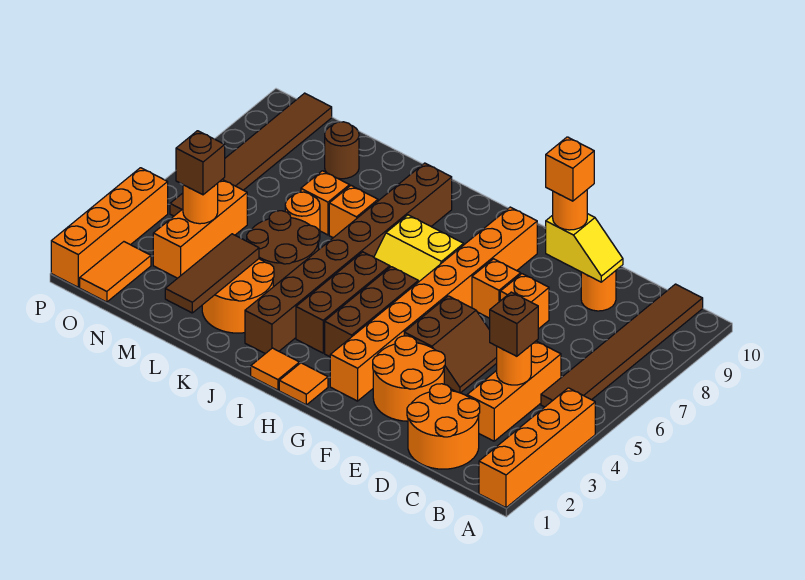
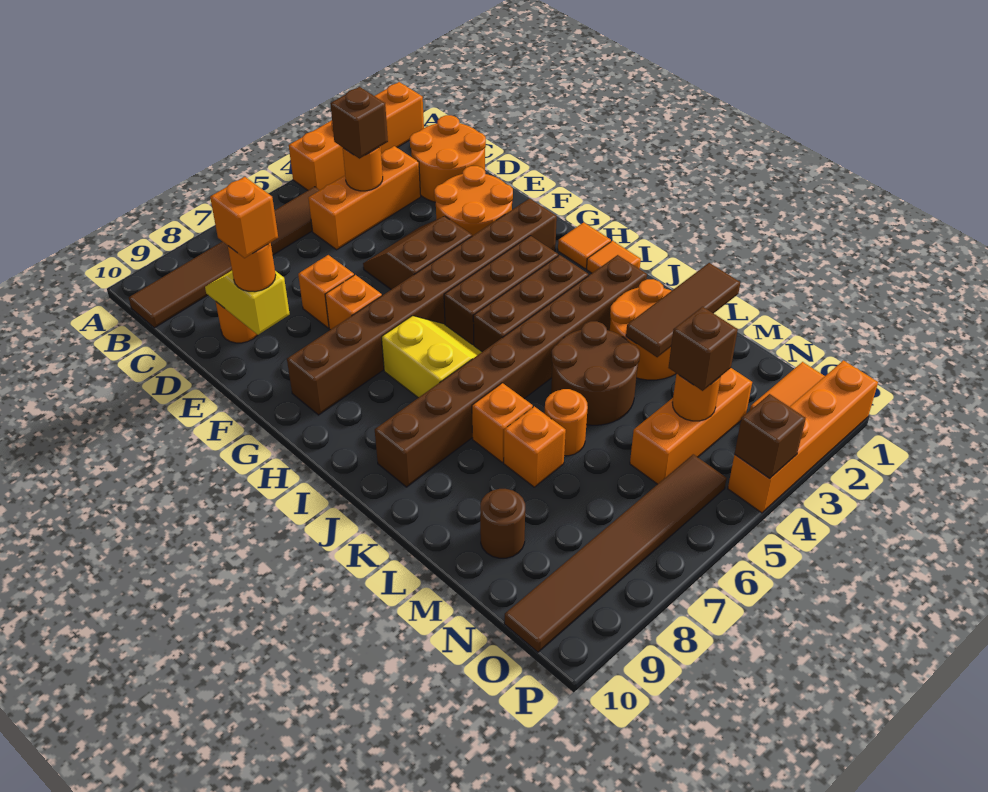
orange 1x8 brick [330,207,537,401] -> brown 1x8 brick [287,198,557,415]
none -> brown 1x1 brick [734,394,806,478]

